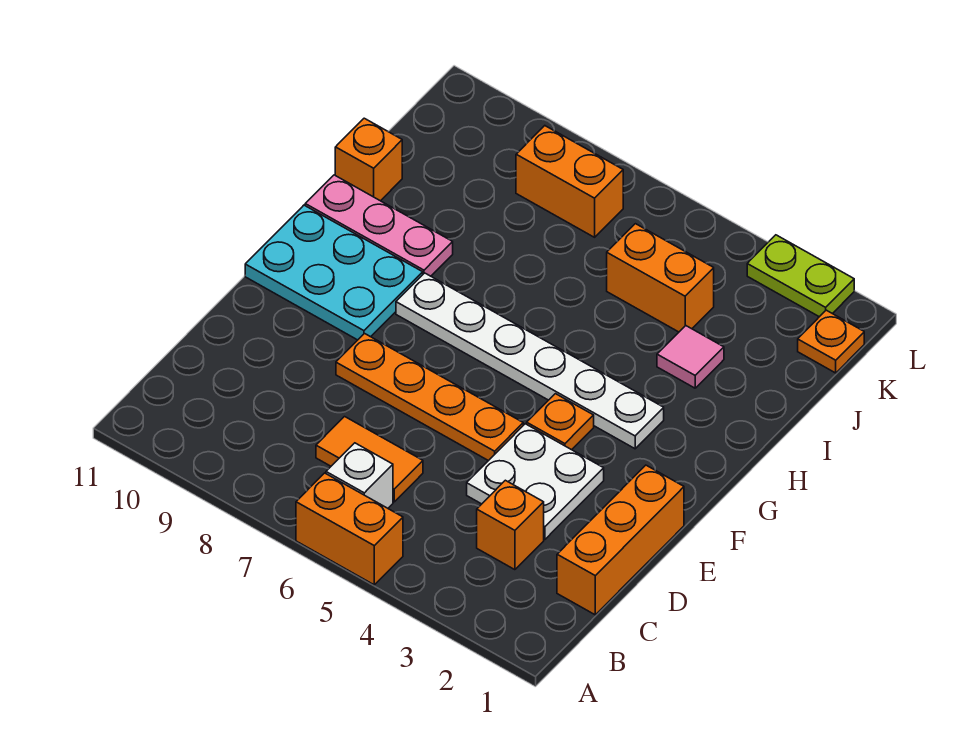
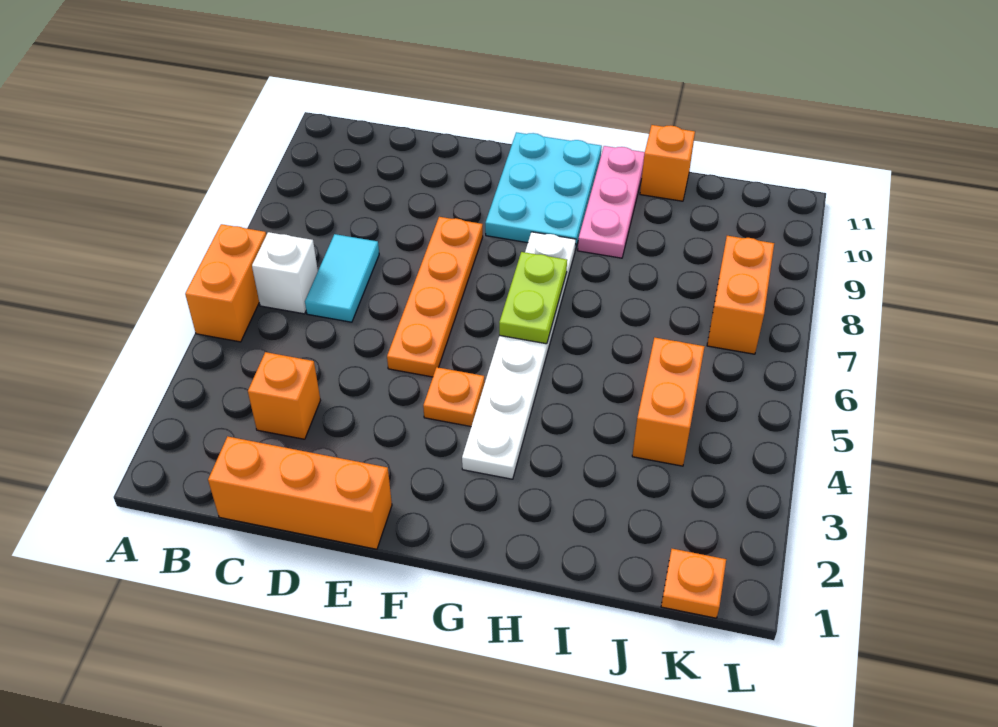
orange 1x2 tile [316,417,423,502] -> cyan 1x2 tile [305,234,379,322]
white 2x2 plate [467,424,604,539] -> none
pink 1x1 tile [657,326,724,388] -> none
lime 1x2 plate [747,235,854,317] -> lime 1x2 plate moved to [499,252,567,344]

